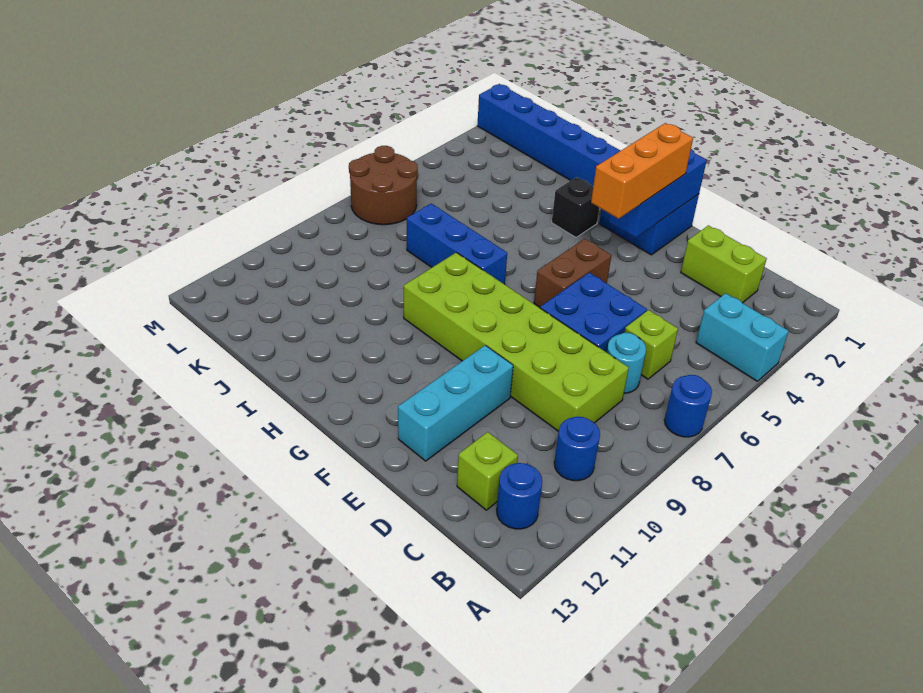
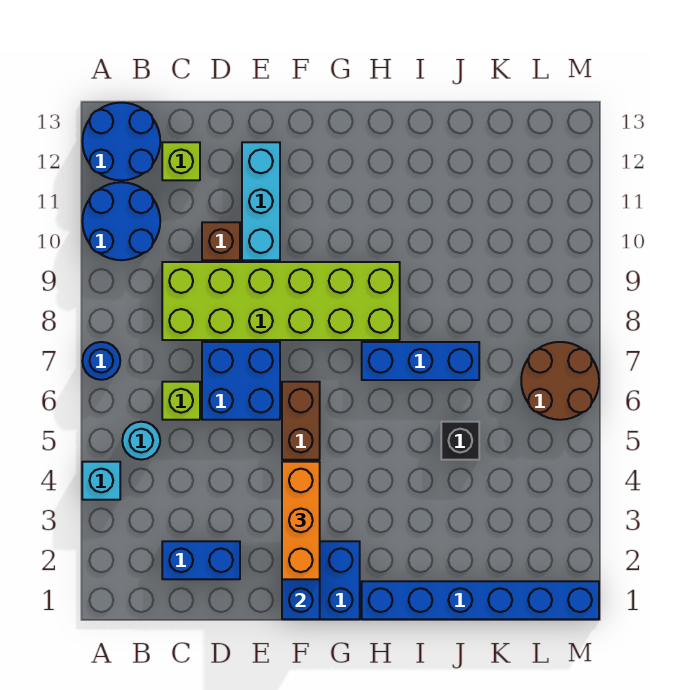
cyan 1x2 brick [696,293,789,381] -> cyan 1x1 brick [82,462,120,500]
blue 1x1 round brick [554,417,600,481] -> blue 2x2 round brick [82,182,160,260]
blue 1x1 round brick [497,463,542,529] -> blue 2x2 round brick [82,103,160,180]
lime 1x2 brick [681,225,767,303] -> blue 1x2 brick [162,541,240,579]
cyan 1x1 round brick [607,333,646,393] -> cyan 1x1 round brick moved to [122,422,160,460]
none -> brown 1x1 brick [202,222,240,260]
black 1x1 brick [552,177,599,238] -> black 1x1 brick moved to [441,422,479,460]

